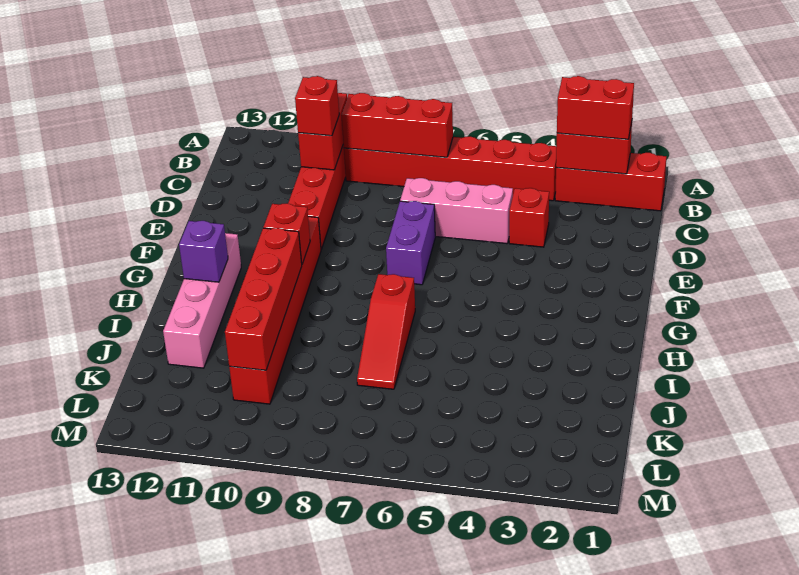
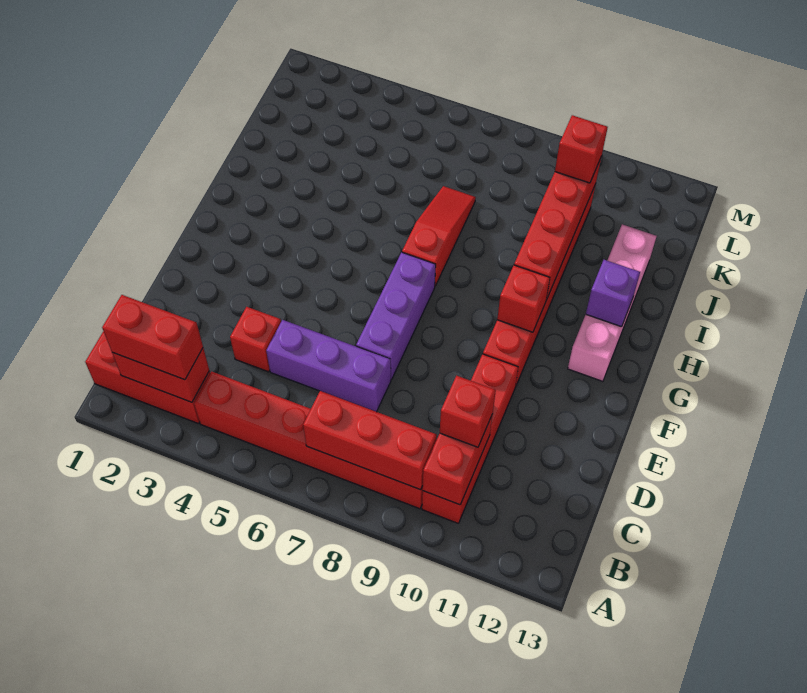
pink 1x3 brick [400,178,513,244] -> purple 1x3 brick [266,320,391,412]
purple 1x2 brick [386,201,435,285] -> purple 1x3 brick [356,252,436,379]
none -> red 1x1 brick [555,115,608,183]

